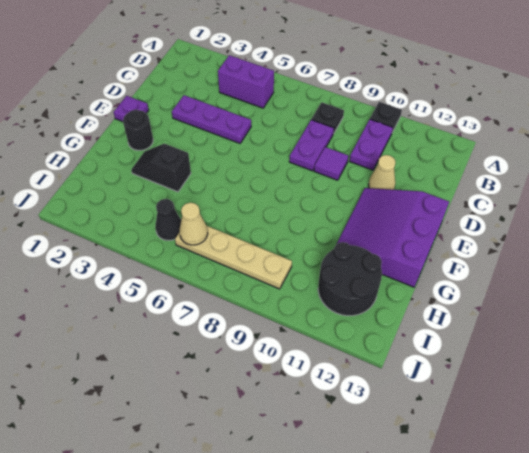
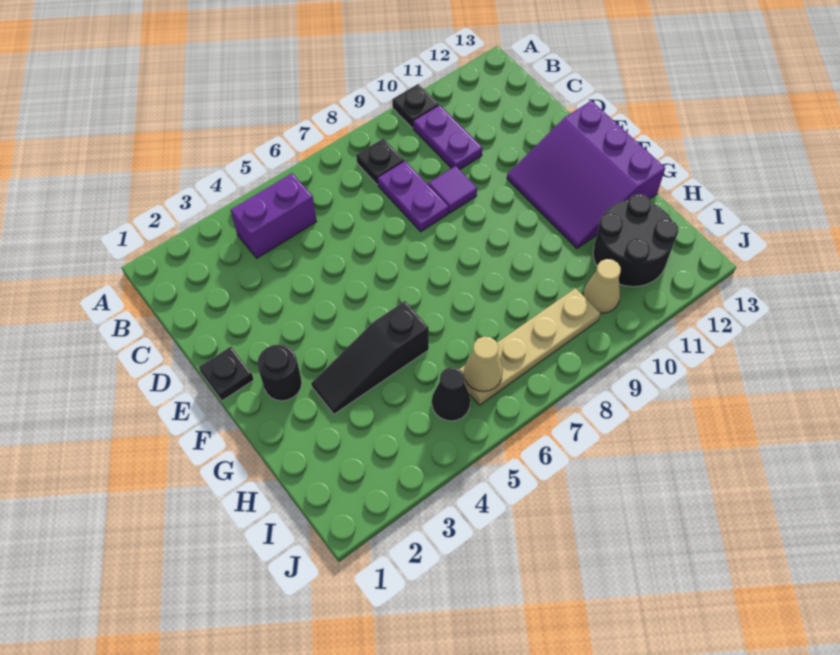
purple 1x3 plate [172,95,251,143] -> none
tan 1x1 cone [368,155,396,190] -> tan 1x1 cone moved to [583,259,621,313]
purple 1x1 plate [114,96,149,122] -> black 1x1 plate [199,347,254,401]
black 1x2 slope [131,144,191,192] -> black 1x3 slope [311,301,429,414]

